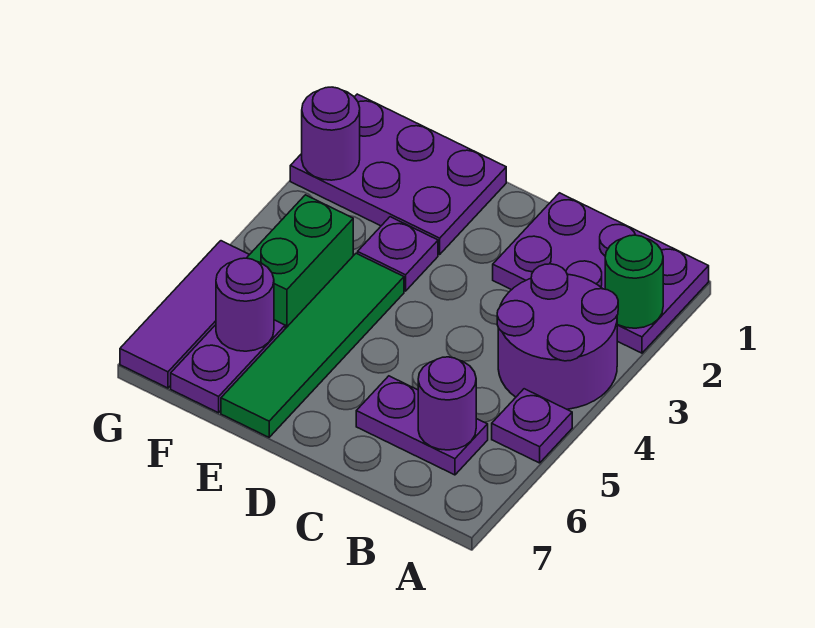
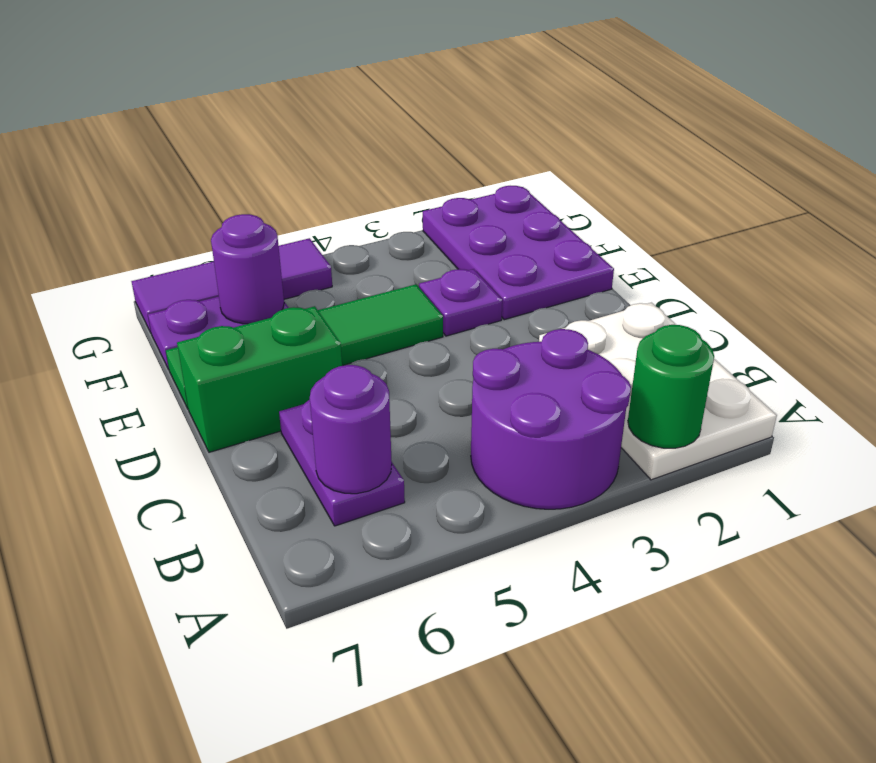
purple 2x3 plate [493,193,709,353] -> white 2x3 plate [539,303,777,480]
purple 1x1 plate [492,389,572,463] -> none
green 1x2 brick [247,195,353,329] -> green 1x2 brick moved to [177,306,342,452]
purple 1x1 round brick [302,87,360,180] -> none

